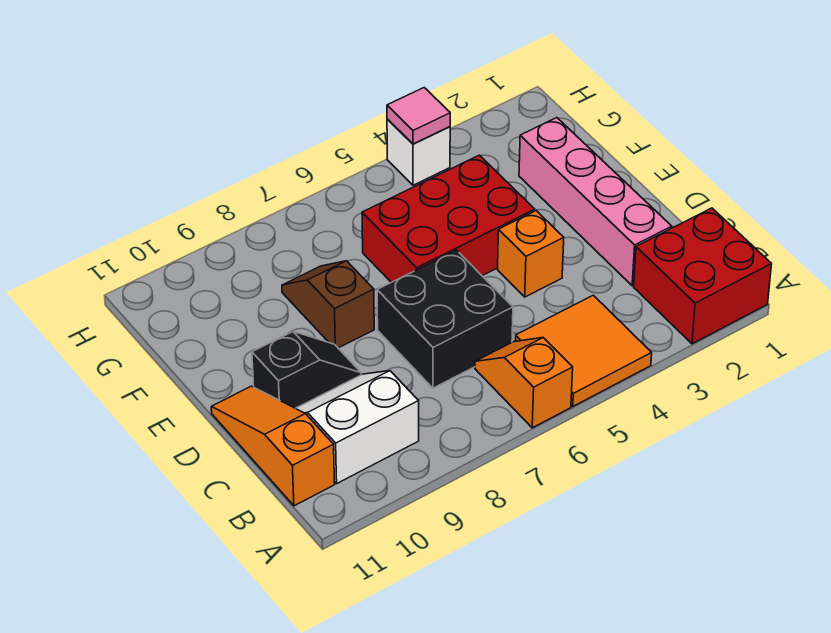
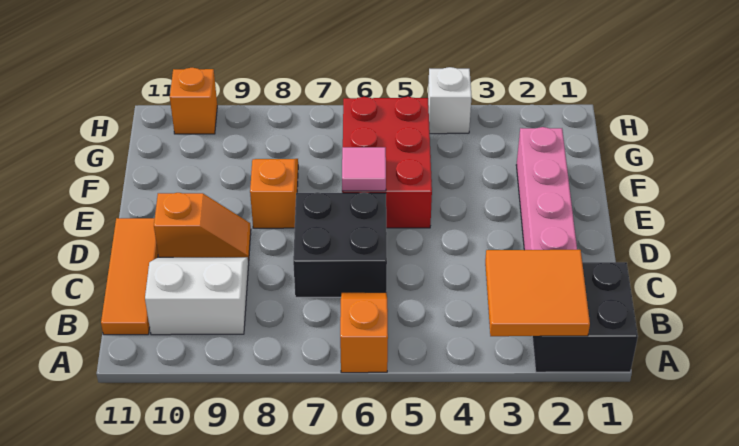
red 2x2 brick [634,208,771,344] -> black 2x2 brick [532,262,638,372]
orange 2x2 tile [515,295,652,406] -> orange 2x2 tile moved to [485,250,590,336]
orange 1x3 slope [211,386,335,506] -> orange 1x3 tile [101,218,158,335]
orange 1x1 brick [498,211,564,297] -> orange 1x1 brick moved to [170,68,217,134]
black 1x2 slope [252,332,361,408] -> orange 1x2 slope [154,193,251,262]
red 2x3 brick [362,155,535,282] -> red 2x3 brick turned to [342,97,432,228]
brown 1x2 slope [282,261,374,348] -> orange 1x2 slope [250,159,298,228]
pink 1x1 tile [387,88,450,144] -> pink 1x1 tile moved to [342,147,386,191]

